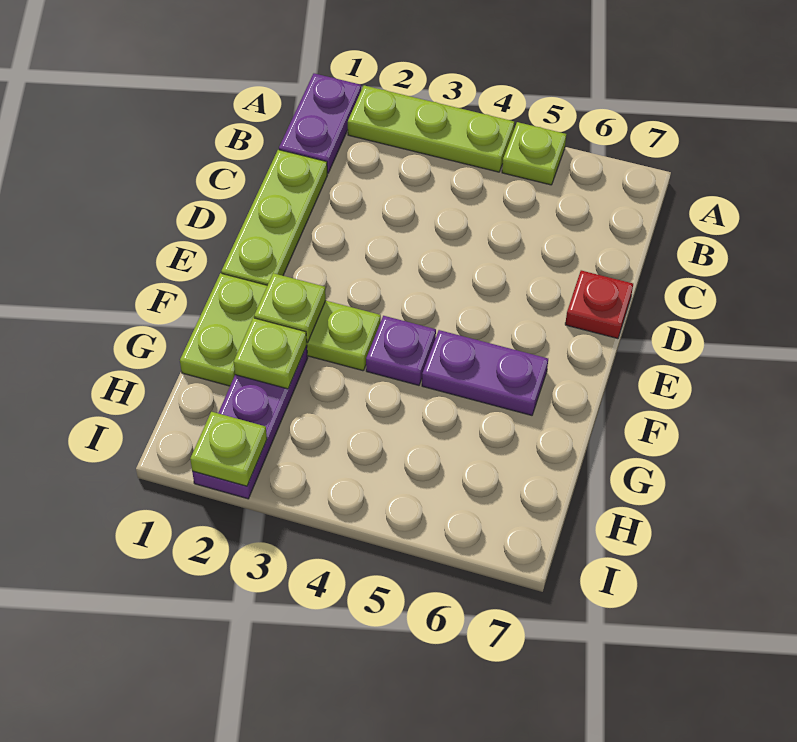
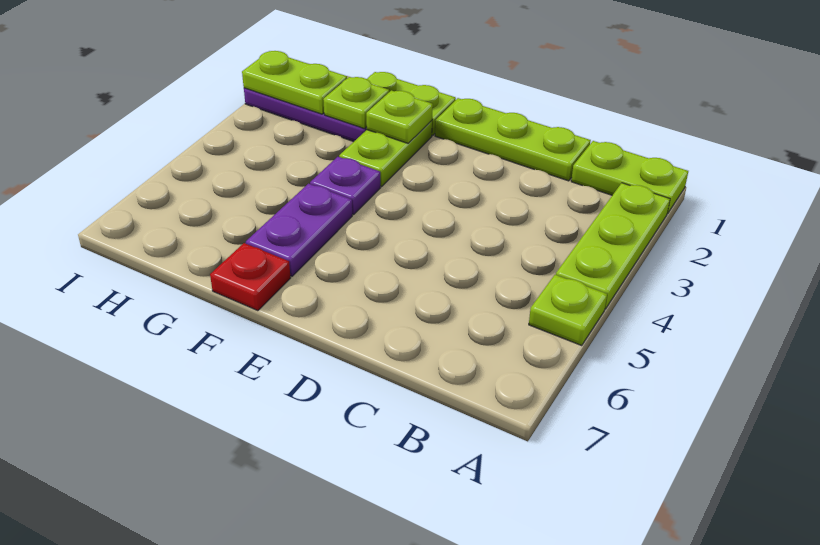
purple 1x2 plate [279,73,361,173] -> lime 1x2 plate [571,141,688,214]
red 1x1 plate [565,270,633,339] -> red 1x1 plate moved to [210,243,291,311]
lime 1x1 plate [190,412,267,486] -> lime 1x2 plate [242,51,347,114]

